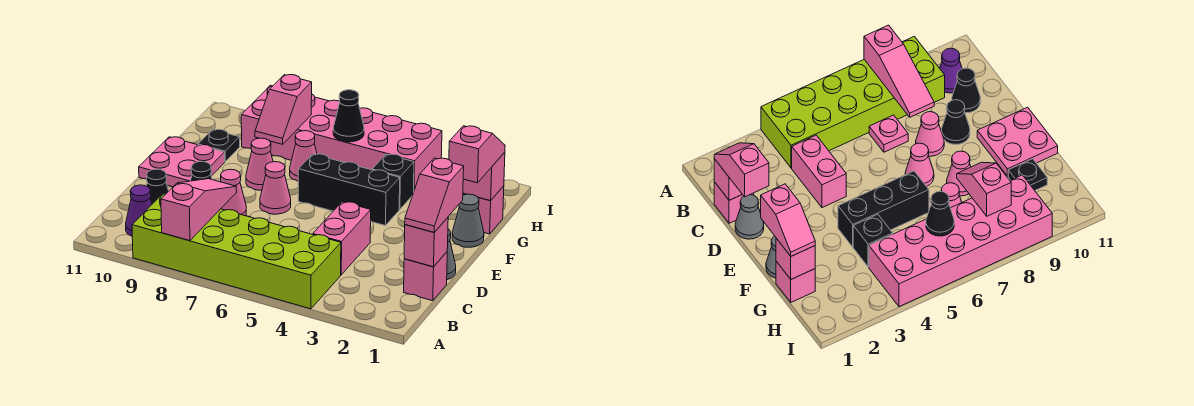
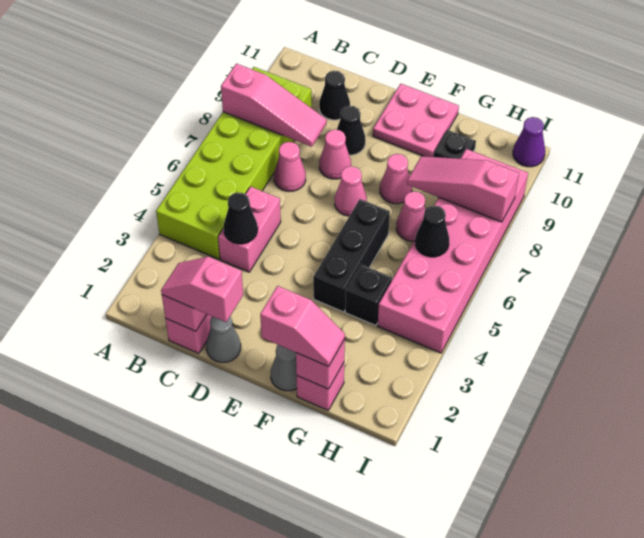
purple 1x1 cone [126,185,152,236] -> purple 1x1 cone moved to [513,117,545,167]
pink 1x2 brick [313,202,371,275] -> pink 1x2 brick turned to [218,187,281,272]
none -> black 1x1 cone [224,192,258,244]
pink 1x1 plate [869,115,908,152] -> pink 1x1 cone [274,142,306,191]
pink 1x2 slope [255,75,312,144] -> pink 1x3 slope [407,156,519,222]

